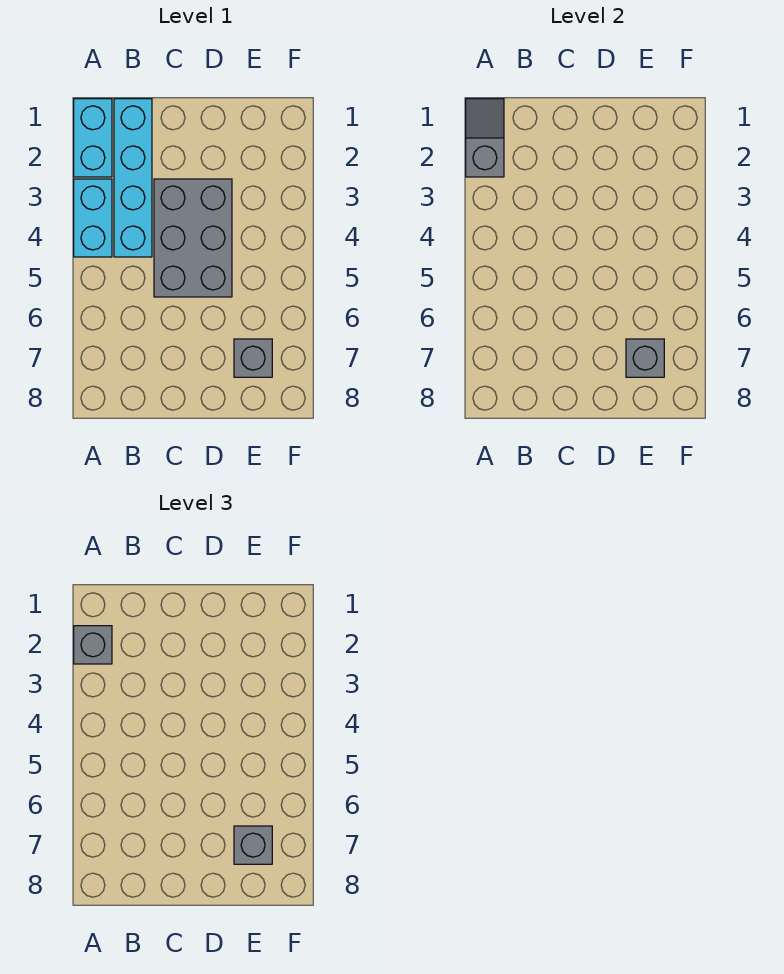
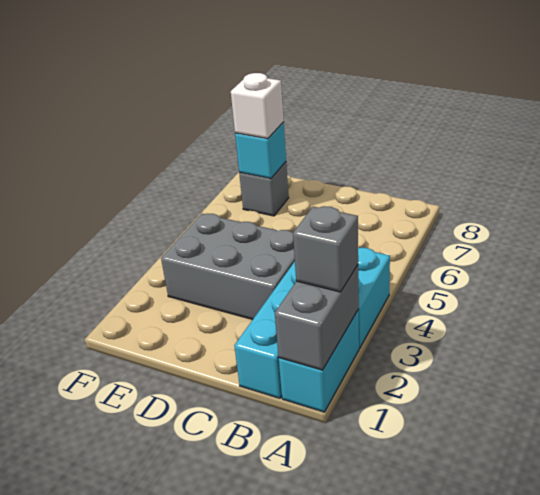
grey 1x2 slope [466,99,504,177] -> grey 1x2 brick [275,265,359,370]
grey 2x3 brick [154,179,232,297] -> grey 2x3 brick turned to [161,214,295,320]
grey 1x1 brick [626,339,664,377] -> cyan 1x1 brick [235,122,286,179]
grey 1x1 brick [234,826,272,864] -> white 1x1 brick [231,73,284,139]

